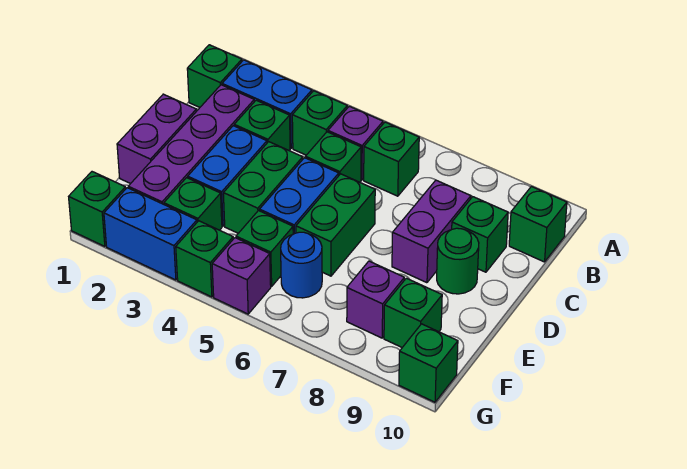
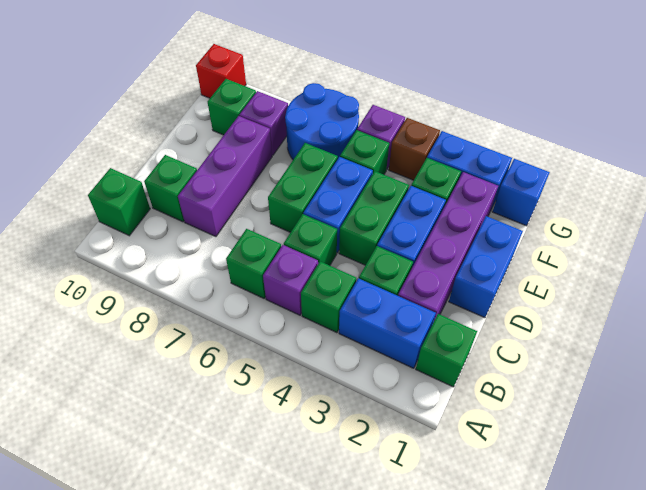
purple 1x2 brick [392,180,471,283] -> purple 1x3 brick [178,116,272,237]
purple 1x2 brick [117,94,196,184] -> blue 1x2 brick [449,216,523,318]
green 1x1 round brick [437,228,479,294] -> none
blue 1x1 round brick [281,232,322,298] -> blue 2x2 round brick [285,83,359,159]
green 1x1 brick [69,172,126,246] -> blue 1x1 brick [492,159,550,226]
green 1x1 brick [176,221,233,297] -> brown 1x1 brick [389,118,440,180]
green 1x1 brick [399,324,458,402] -> red 1x1 brick [196,44,246,98]

